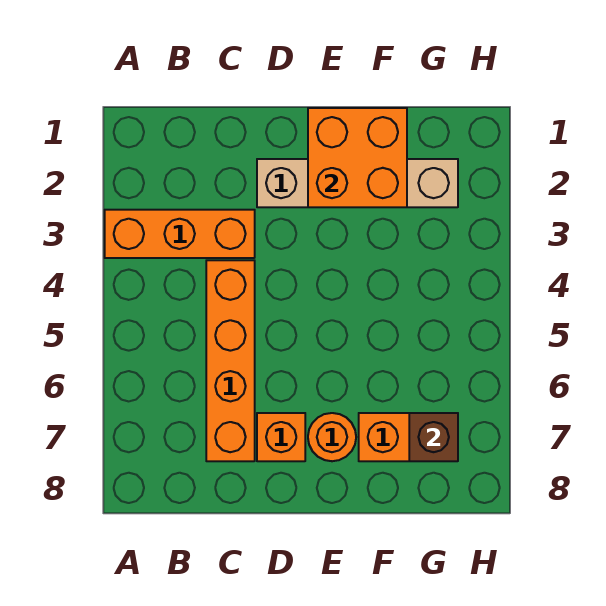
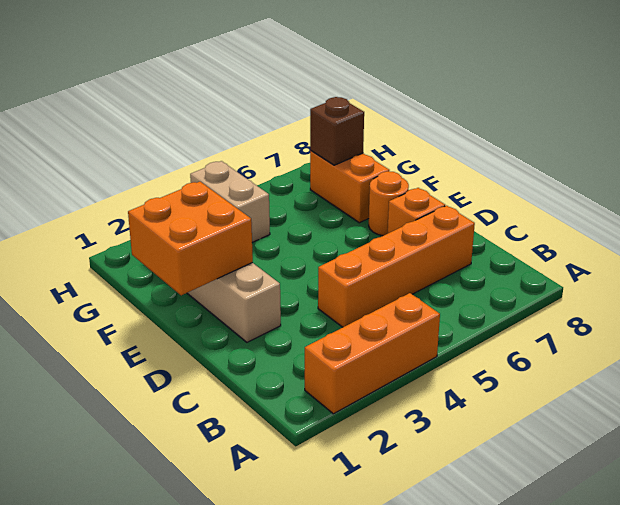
orange 1x3 brick [105,210,255,258] -> orange 1x3 brick turned to [305,293,440,414]
none -> tan 1x2 brick [190,161,270,242]

